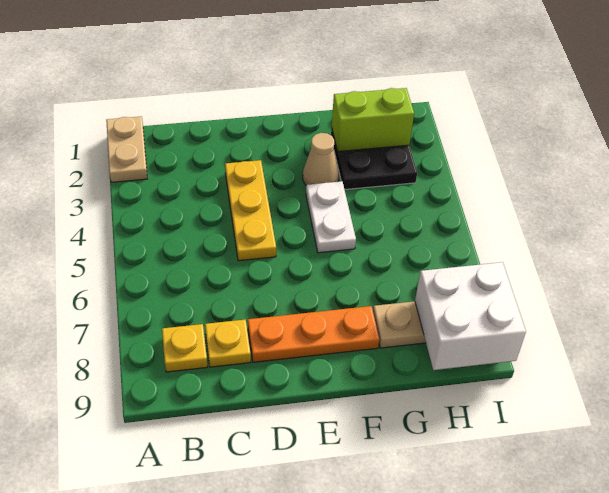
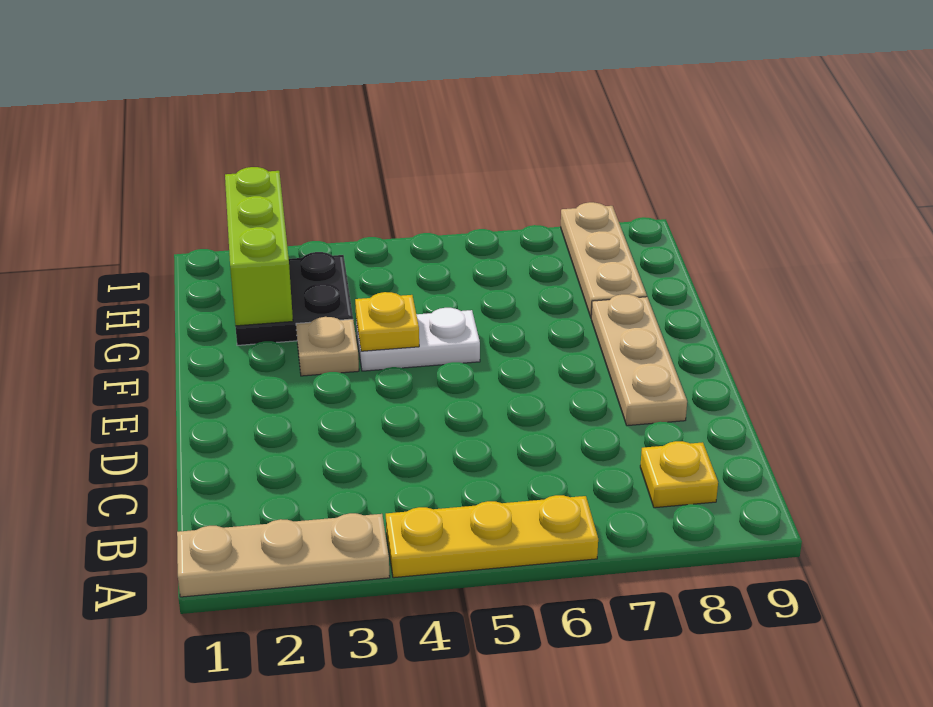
tan 1x2 plate [106,116,147,182] -> tan 1x3 plate [177,513,390,597]
yellow 1x1 plate [205,320,251,367] -> yellow 1x1 plate moved to [355,292,419,351]
yellow 1x3 plate [225,160,276,261] -> yellow 1x3 plate moved to [386,495,598,578]
orange 1x3 plate [248,306,379,362] -> tan 1x3 plate [591,294,687,426]
tan 1x1 cone [303,133,339,185] -> tan 1x1 plate [296,317,359,376]
lime 1x2 brick [332,88,414,152] -> lime 1x3 brick [225,167,293,326]
white 2x2 brick [415,262,526,370] -> none

